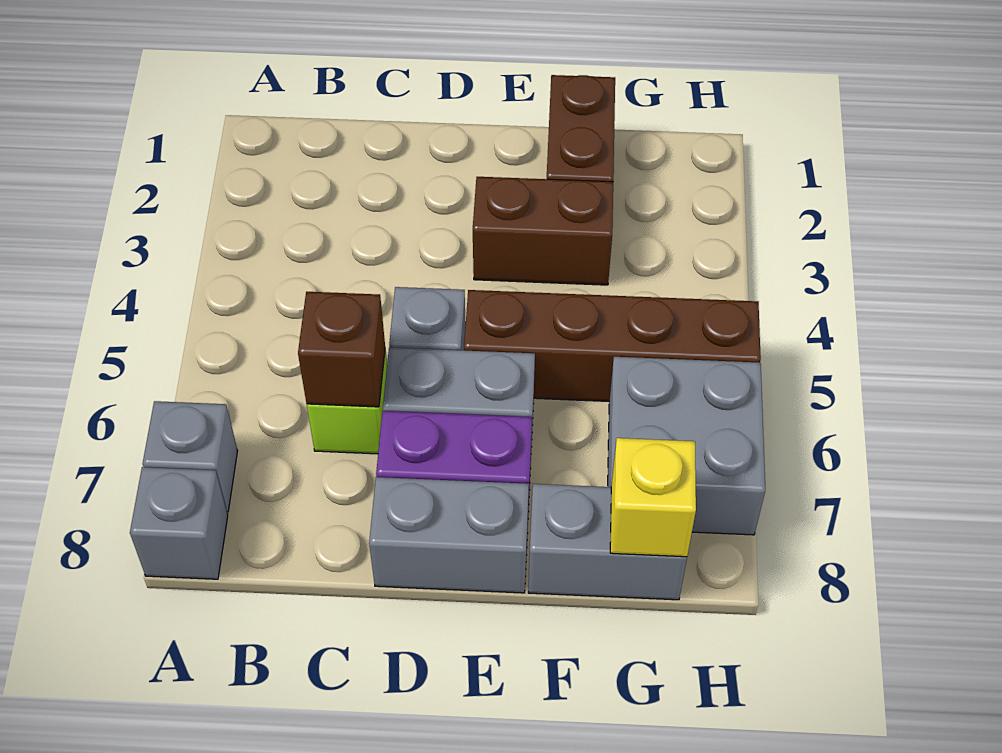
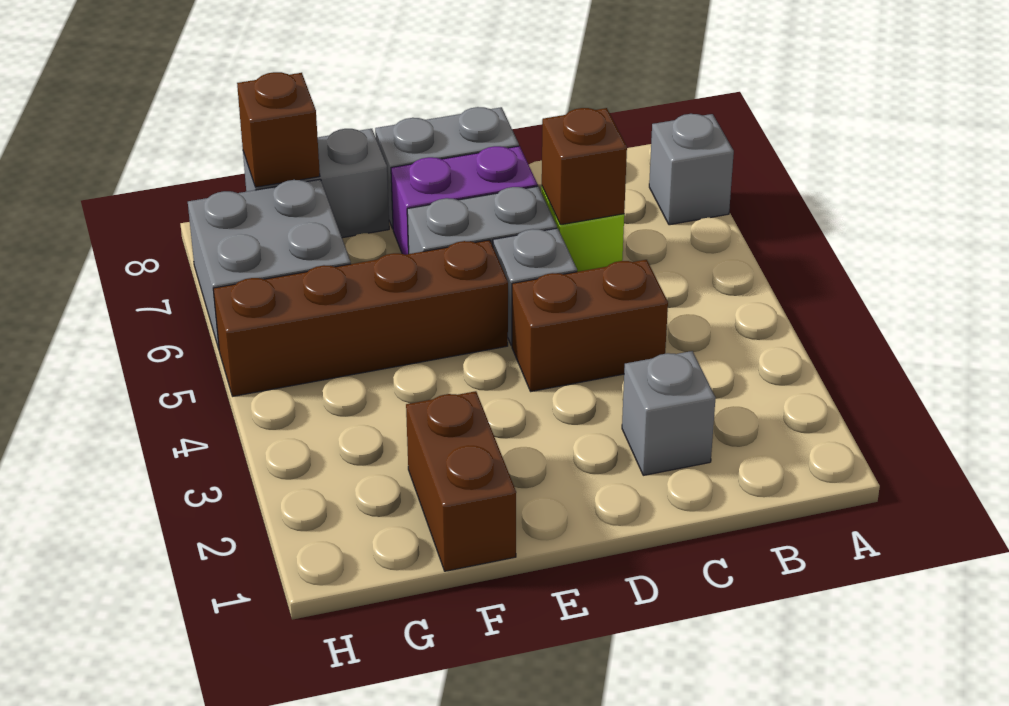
grey 1x1 brick [130,467,228,579] -> grey 1x1 brick moved to [622,351,716,475]
brown 1x2 brick [473,177,613,285] -> brown 1x2 brick moved to [512,260,668,391]
yellow 1x1 brick [610,438,696,557] -> brown 1x1 brick [237,72,320,187]

